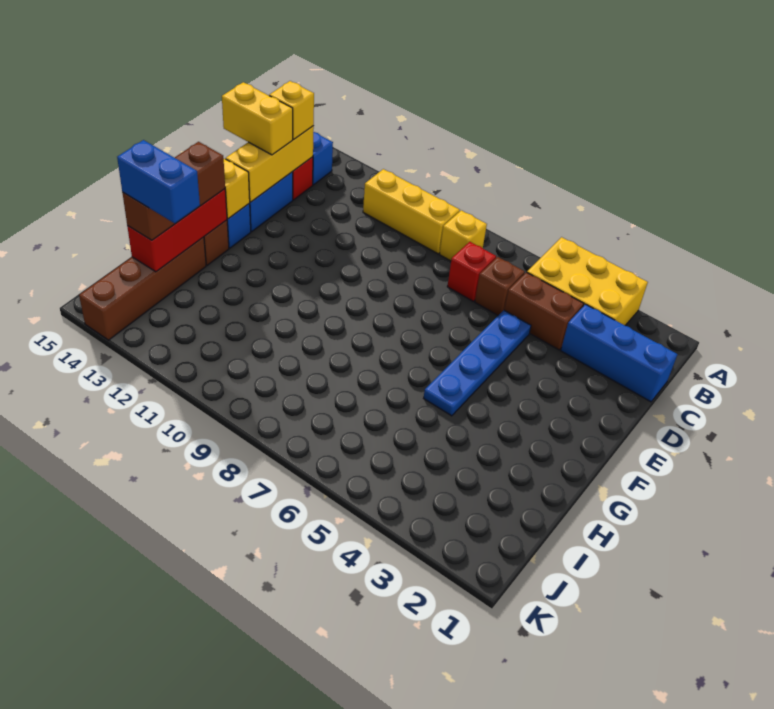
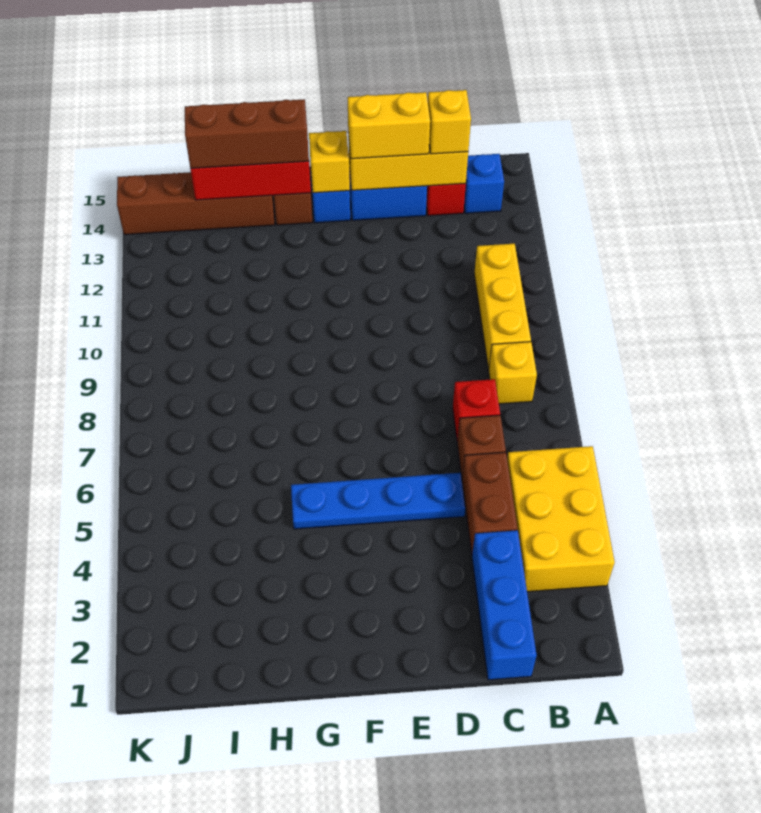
yellow 1x2 brick [222,82,293,155] -> yellow 1x2 brick turned to [348,92,430,159]
blue 1x2 brick [117,140,200,223] -> none

